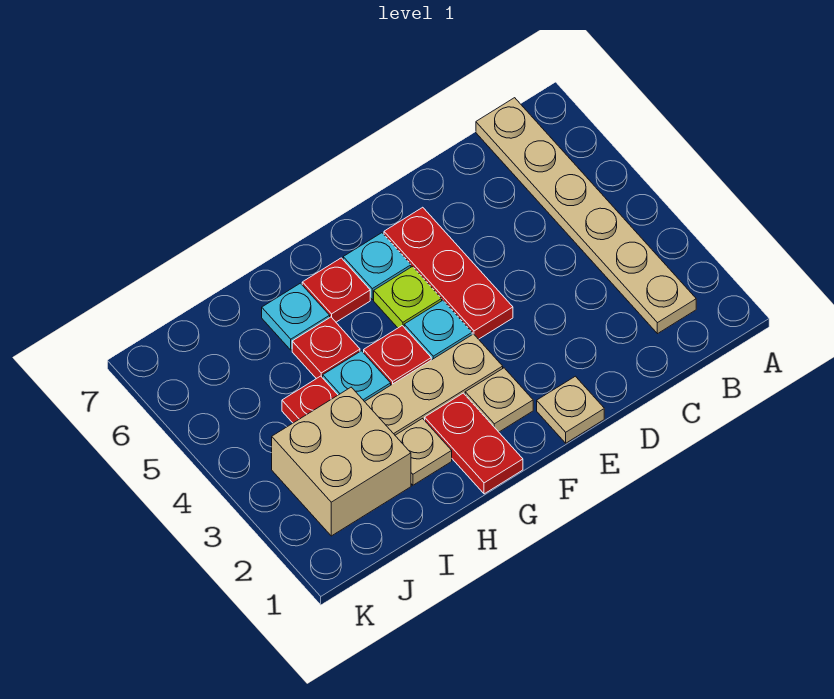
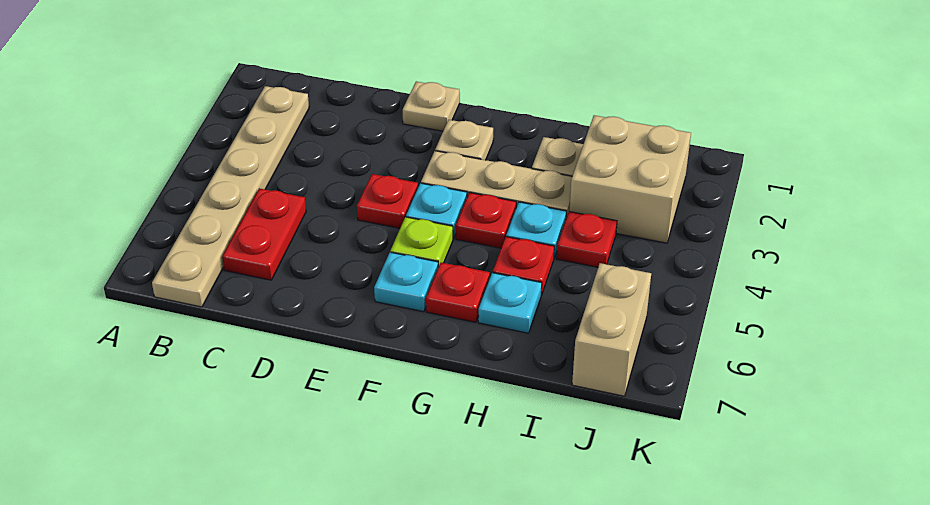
red 1x3 plate [384,207,513,339] -> red 1x1 plate [357,174,418,228]
red 1x2 plate [425,393,523,494] -> red 1x2 plate moved to [222,188,306,280]
none -> tan 1x2 brick [572,263,651,396]

